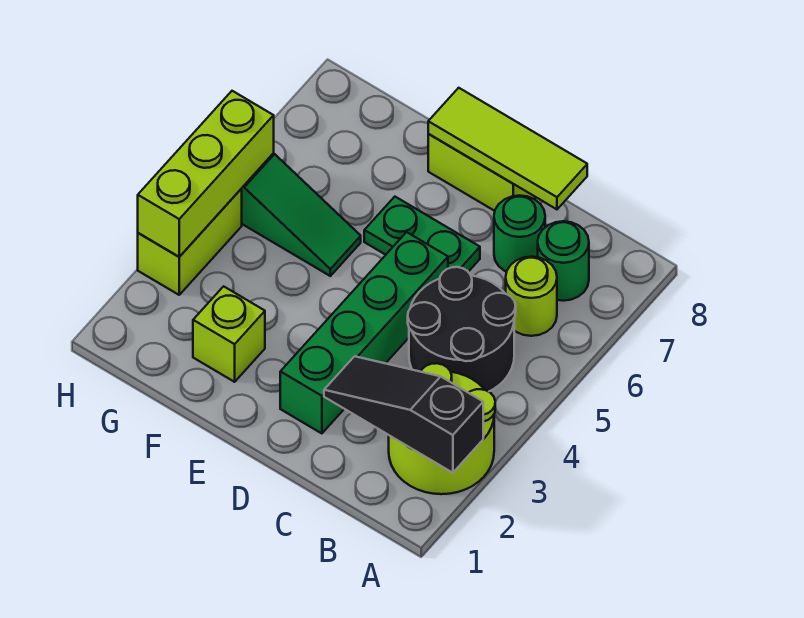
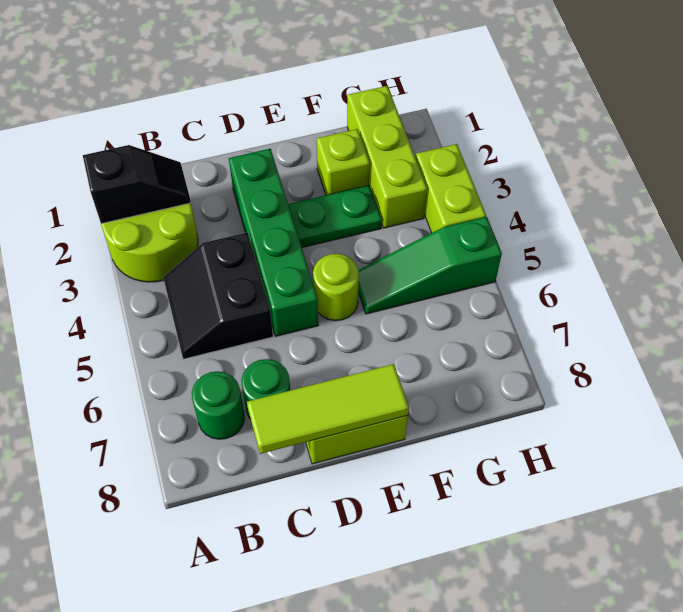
black 1x3 slope [324,356,483,473] -> black 1x2 slope [83,145,191,224]
black 2x2 round brick [408,267,516,392] -> black 2x2 slope [163,232,273,359]
lime 1x1 round brick [506,257,557,336] -> lime 1x1 round brick moved to [313,254,359,321]
green 1x2 plate [364,197,480,272] -> green 1x2 plate moved to [288,185,382,248]
lime 1x3 brick [138,91,274,257] -> lime 1x3 brick moved to [347,86,427,228]

